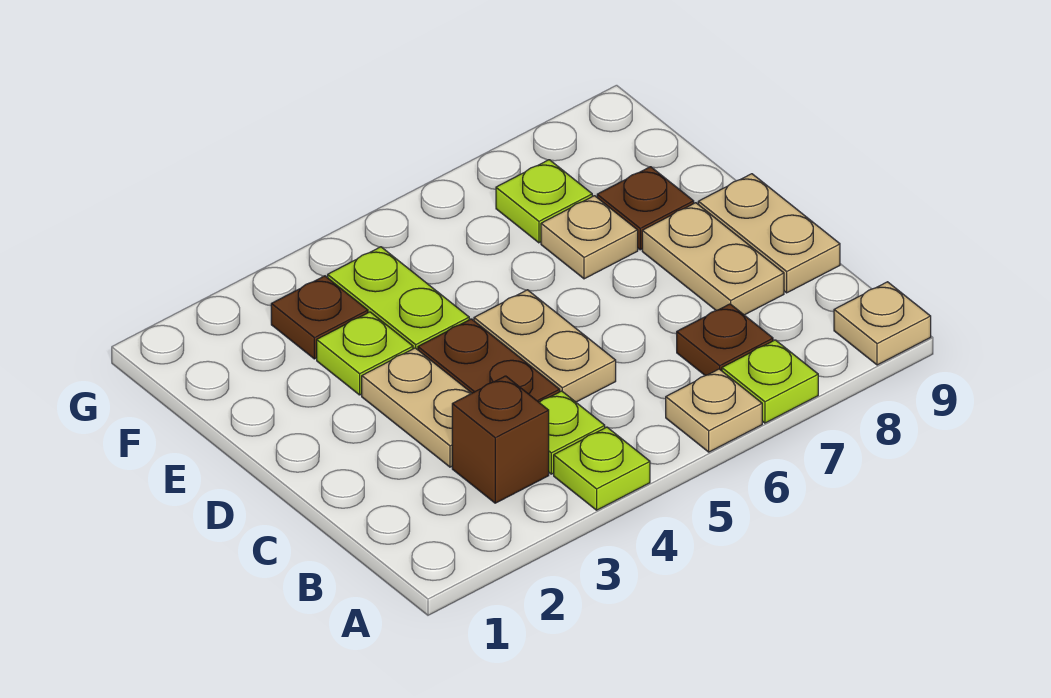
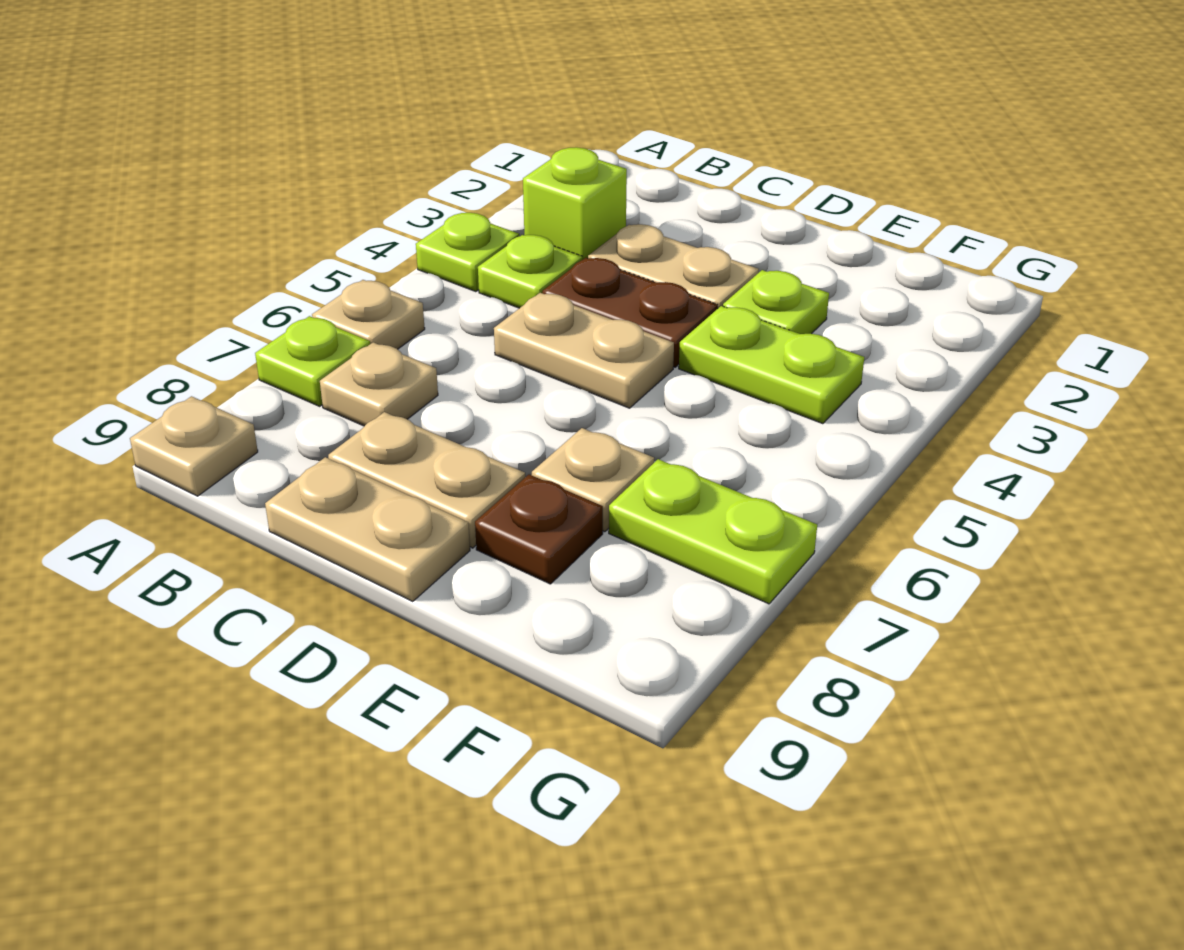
brown 1x1 brick [452,376,549,503] -> lime 1x1 brick [523,147,627,259]
brown 1x1 plate [677,304,773,376] -> tan 1x1 plate [320,342,438,426]
brown 1x1 plate [271,276,368,359] -> none
lime 1x1 plate [496,160,592,243] -> lime 1x2 plate [609,459,817,604]

